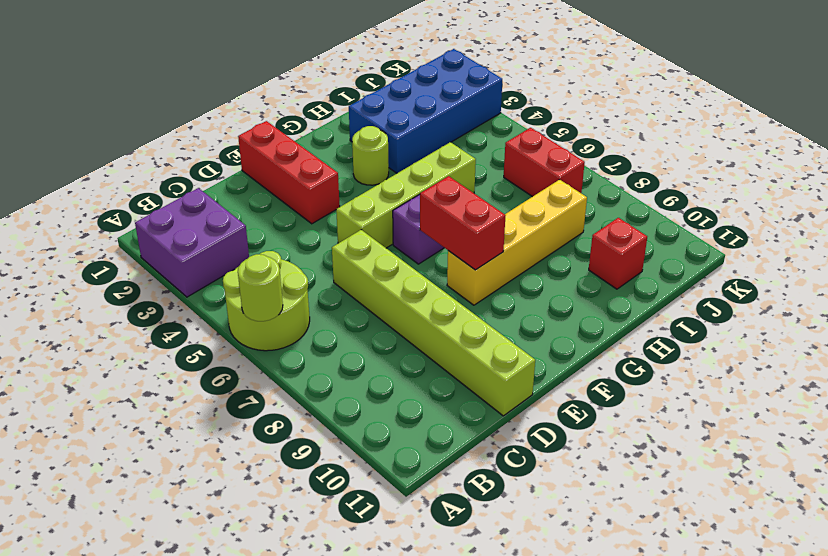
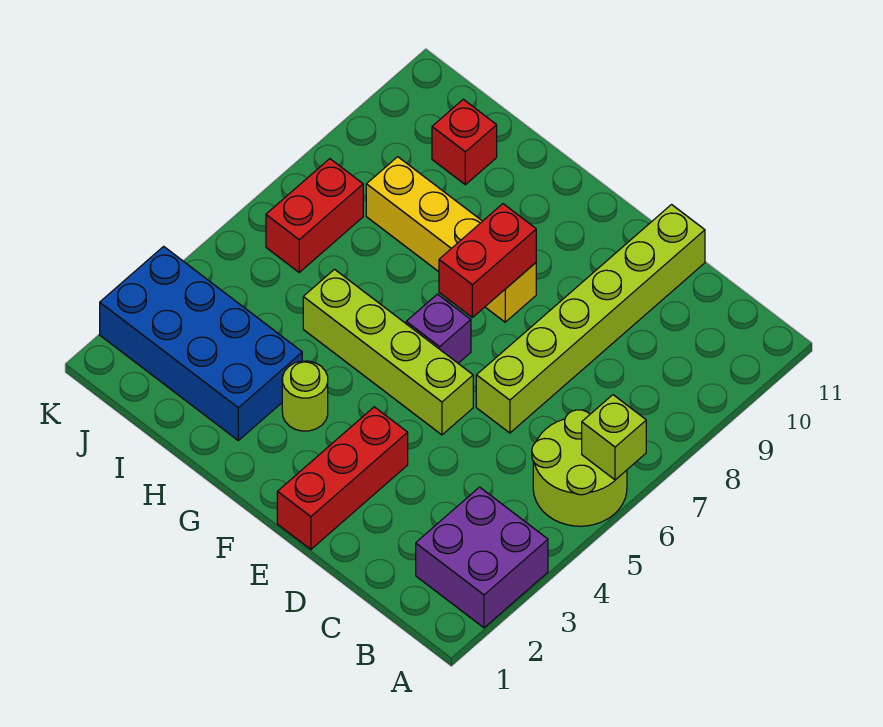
lime 1x1 round brick [238,254,283,321] -> lime 1x1 brick [582,395,646,480]

